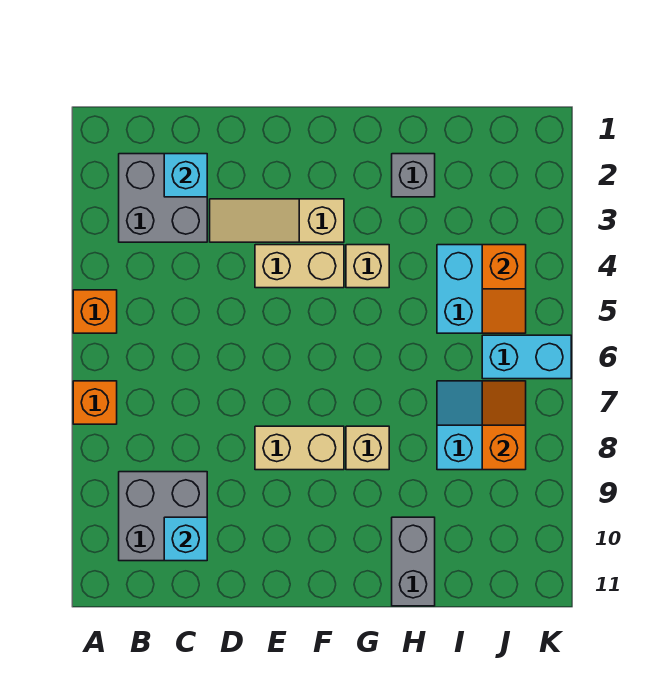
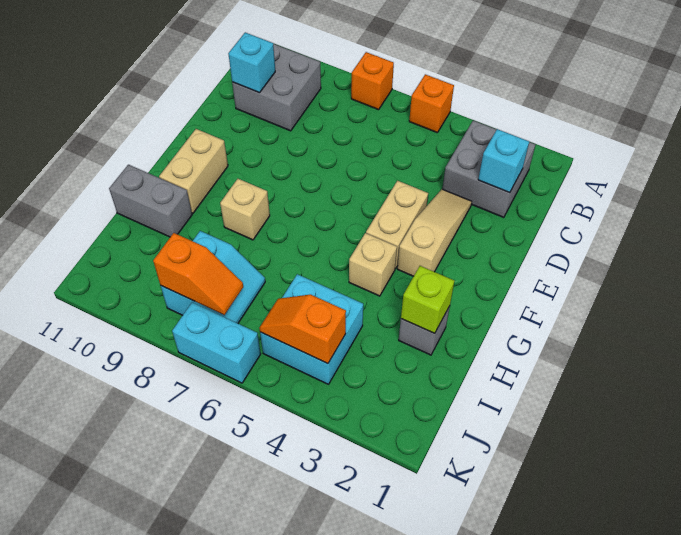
tan 1x2 brick [255,426,344,470] -> tan 1x2 brick moved to [159,129,228,213]
none -> lime 1x1 brick [401,266,454,333]
cyan 1x2 brick [482,335,571,379] -> cyan 1x2 brick turned to [172,302,261,383]

